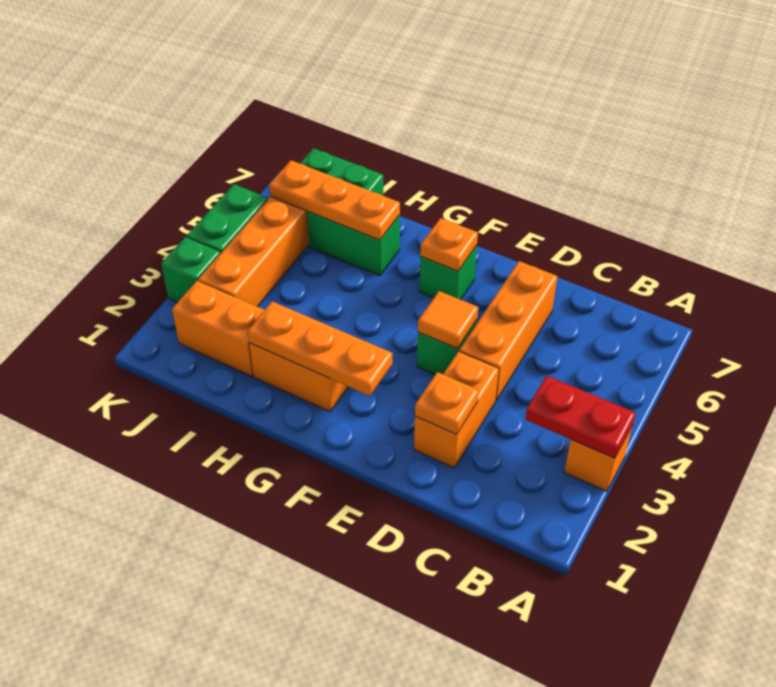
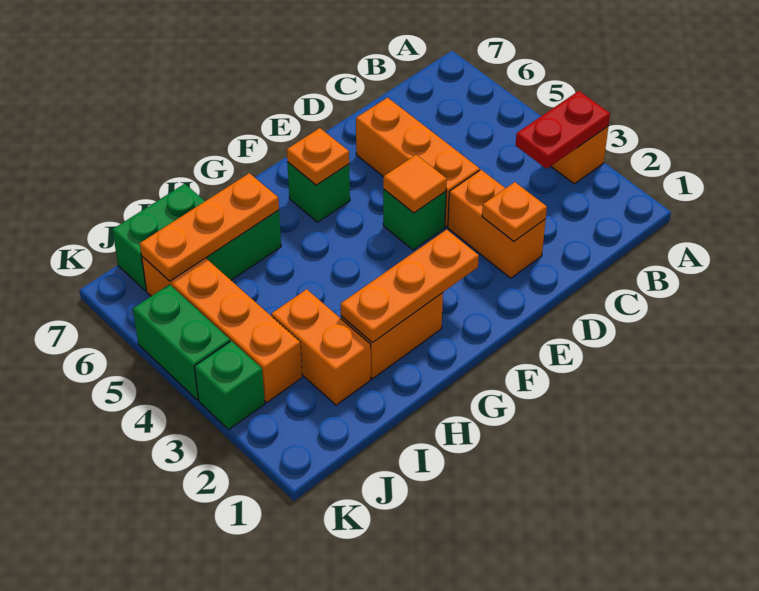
orange 1x2 brick [172,281,264,376] -> orange 1x2 brick turned to [271,289,371,405]

